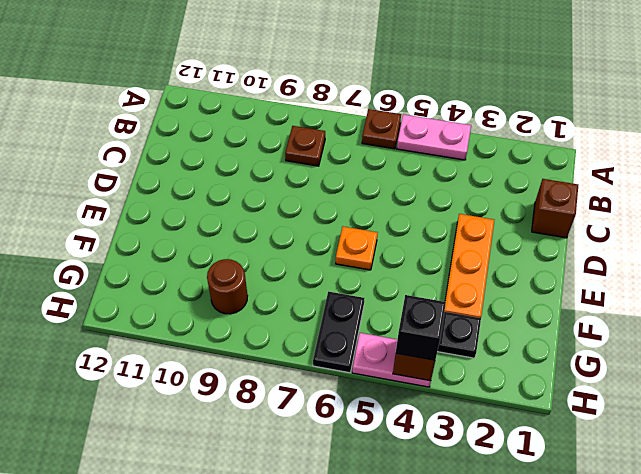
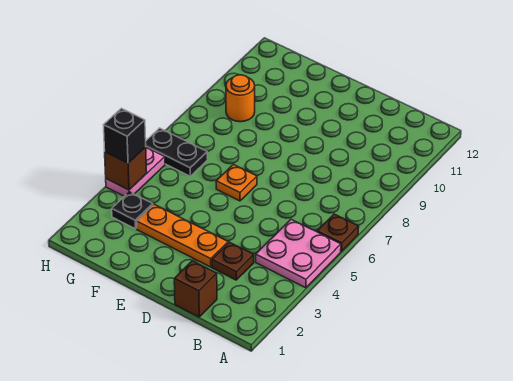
pink 1x2 plate [397,114,471,160] -> pink 2x2 plate [256,219,341,288]
brown 1x1 plate [285,126,325,166] -> brown 1x1 plate moved to [212,242,254,280]
brown 1x1 round brick [207,259,248,314] -> orange 1x1 round brick [226,75,255,122]

